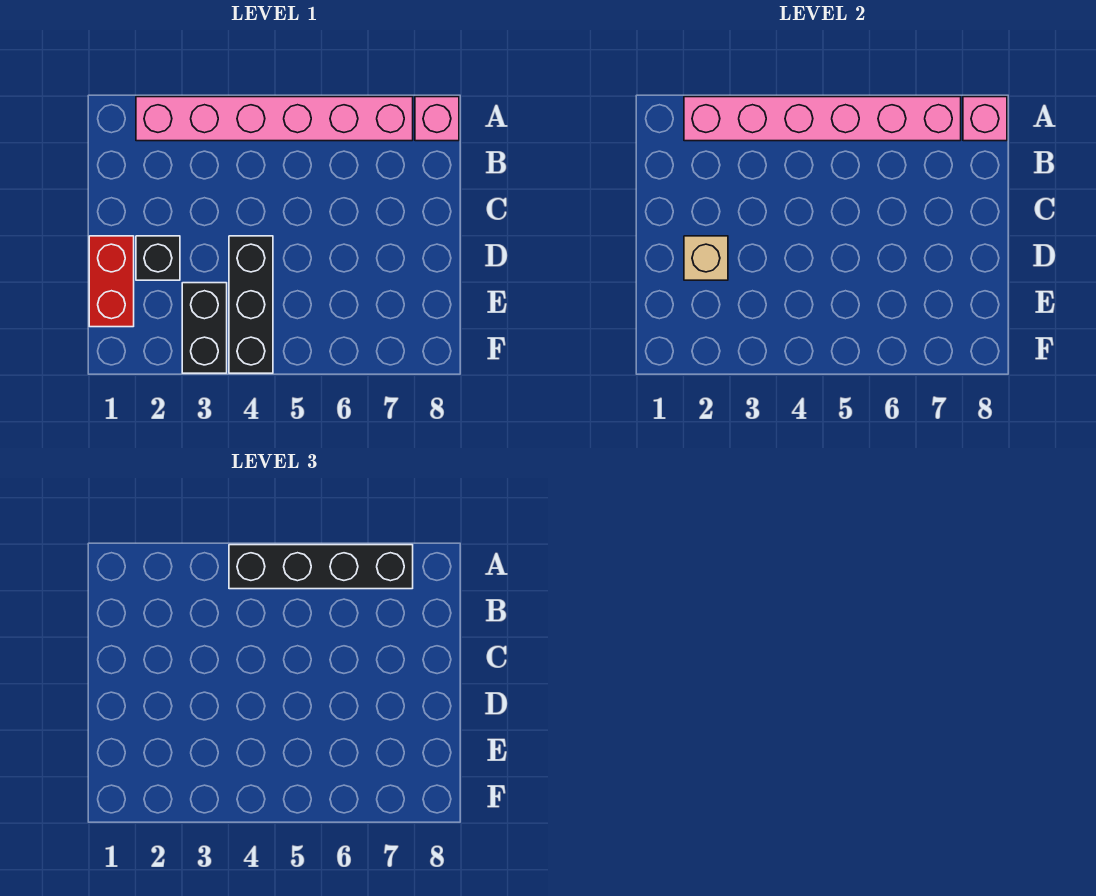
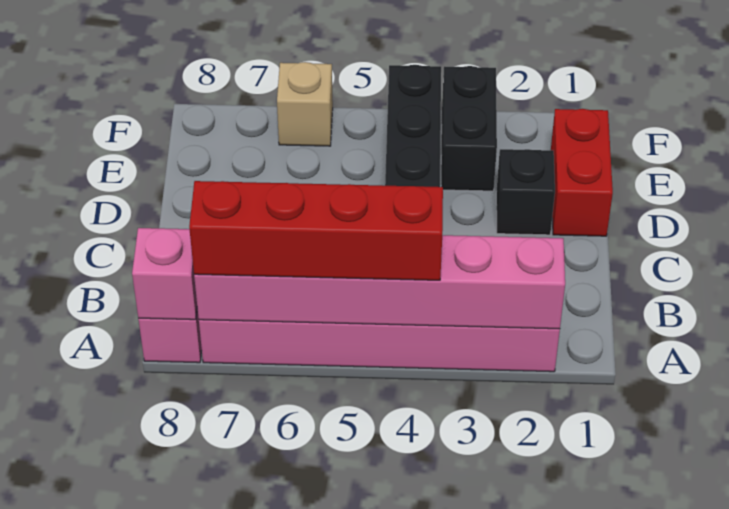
black 1x4 brick [229,545,413,589] -> red 1x4 brick [189,181,443,280]
tan 1x1 brick [684,236,728,280] -> tan 1x1 brick moved to [277,62,333,146]

